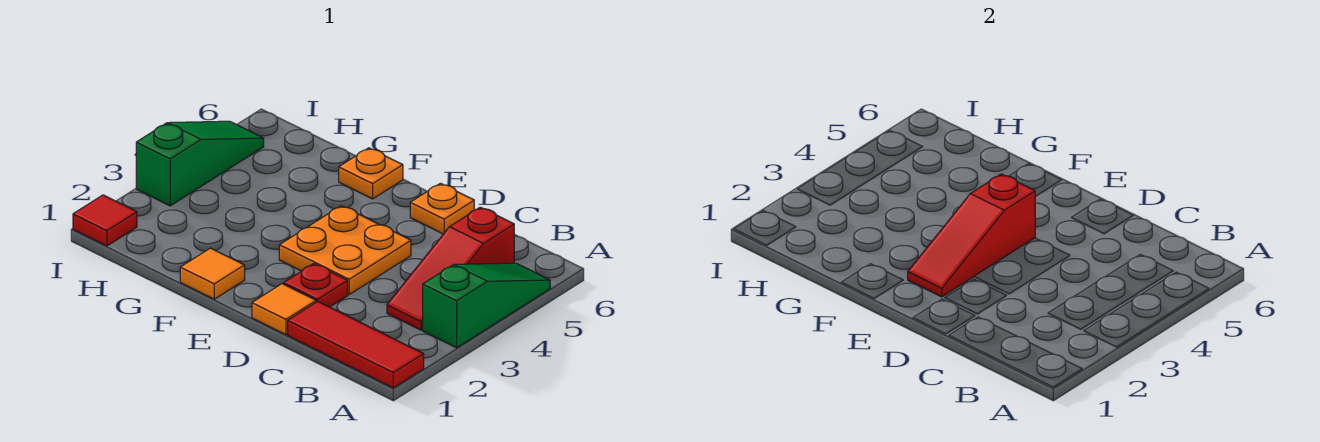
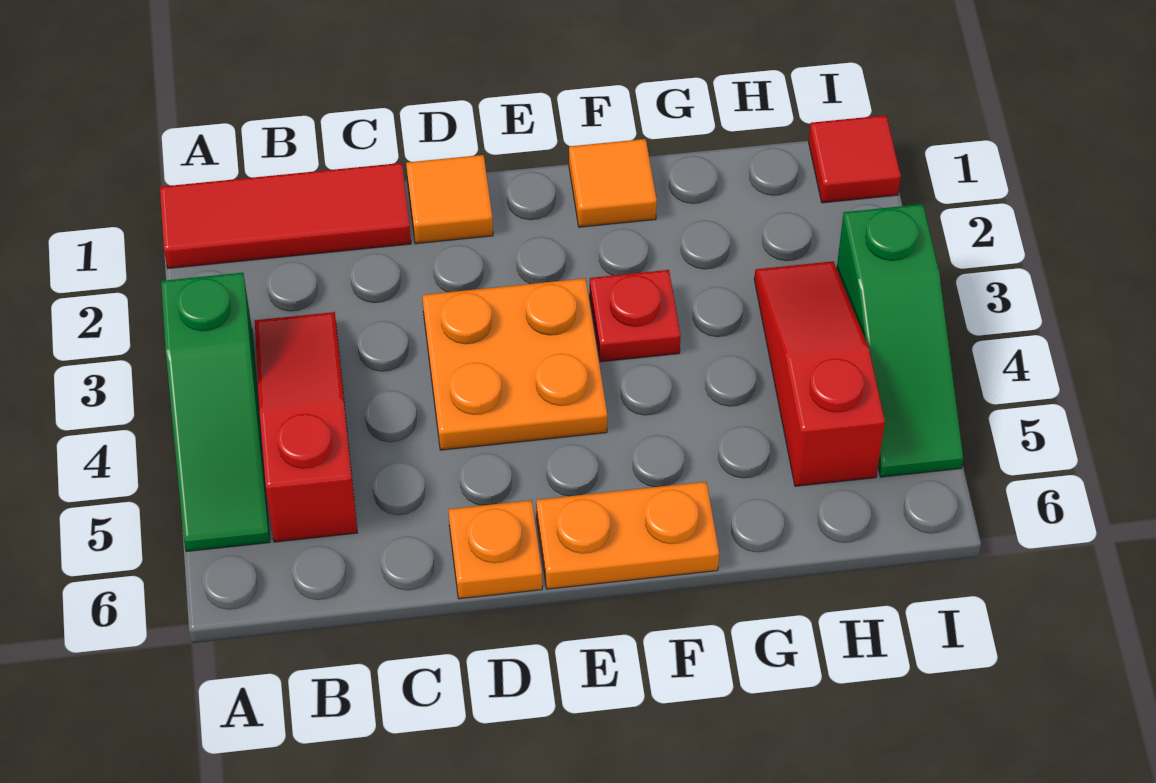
red 1x1 plate [284,264,348,307] -> red 1x1 plate moved to [590,270,681,362]
red 1x3 slope [908,174,1035,297] -> red 1x3 slope moved to [754,261,885,486]
orange 1x1 plate [339,148,403,199] -> orange 1x2 plate [536,482,719,589]

